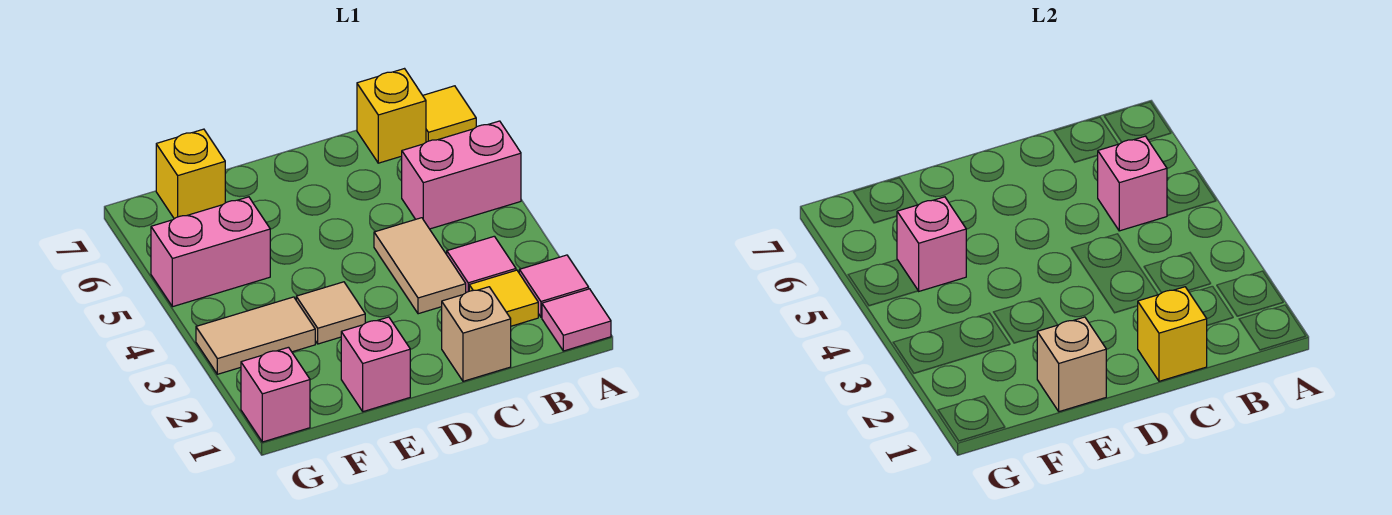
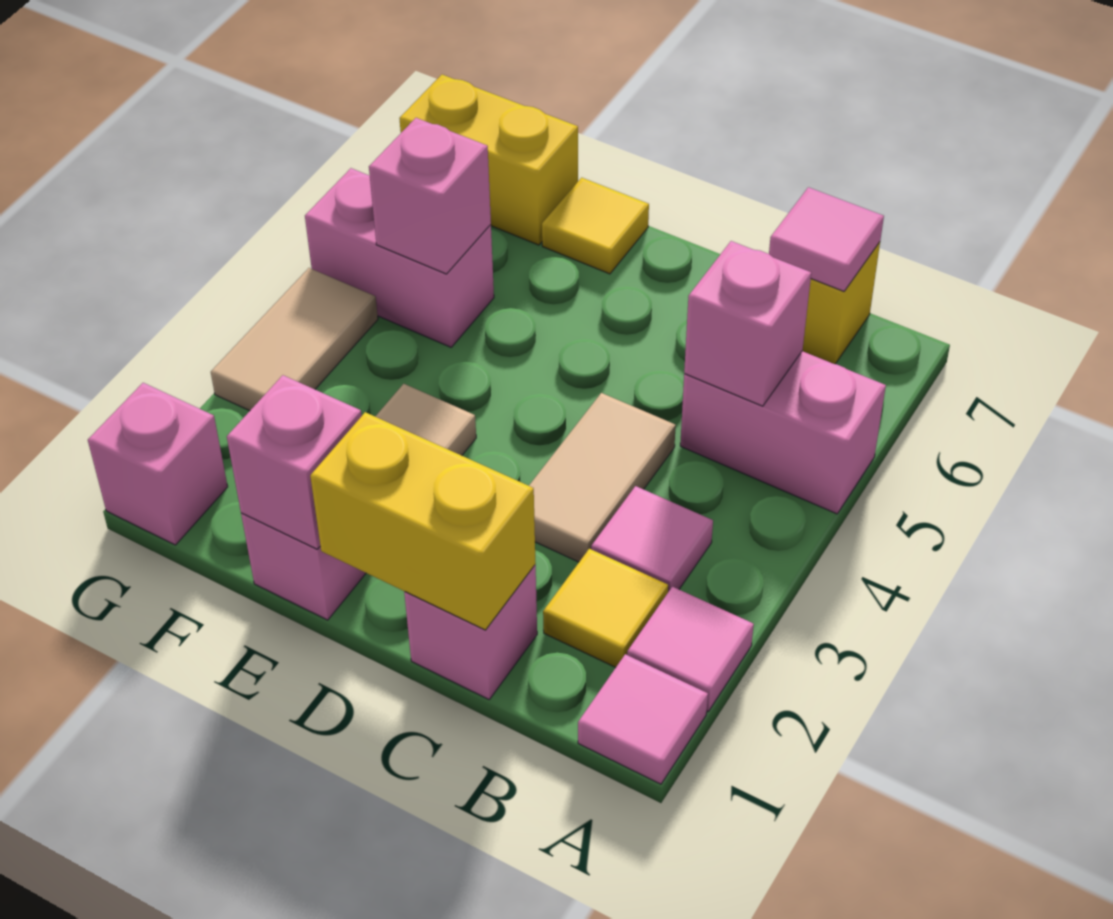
yellow 1x1 tile [423,86,476,142] -> yellow 1x1 tile moved to [542,178,649,274]
none -> pink 1x1 tile [769,187,884,291]
tan 1x1 brick [442,287,511,381] -> pink 1x1 brick [404,565,537,699]
yellow 1x1 brick [1138,287,1207,381] -> yellow 1x2 brick [310,412,536,630]
tan 1x1 brick [1037,317,1106,412] -> pink 1x1 brick [227,375,362,549]
tan 1x2 tile [196,297,315,374] -> tan 1x2 tile turned to [211,268,378,411]
yellow 1x1 brick [156,129,225,219] -> yellow 1x2 brick [399,75,578,245]

